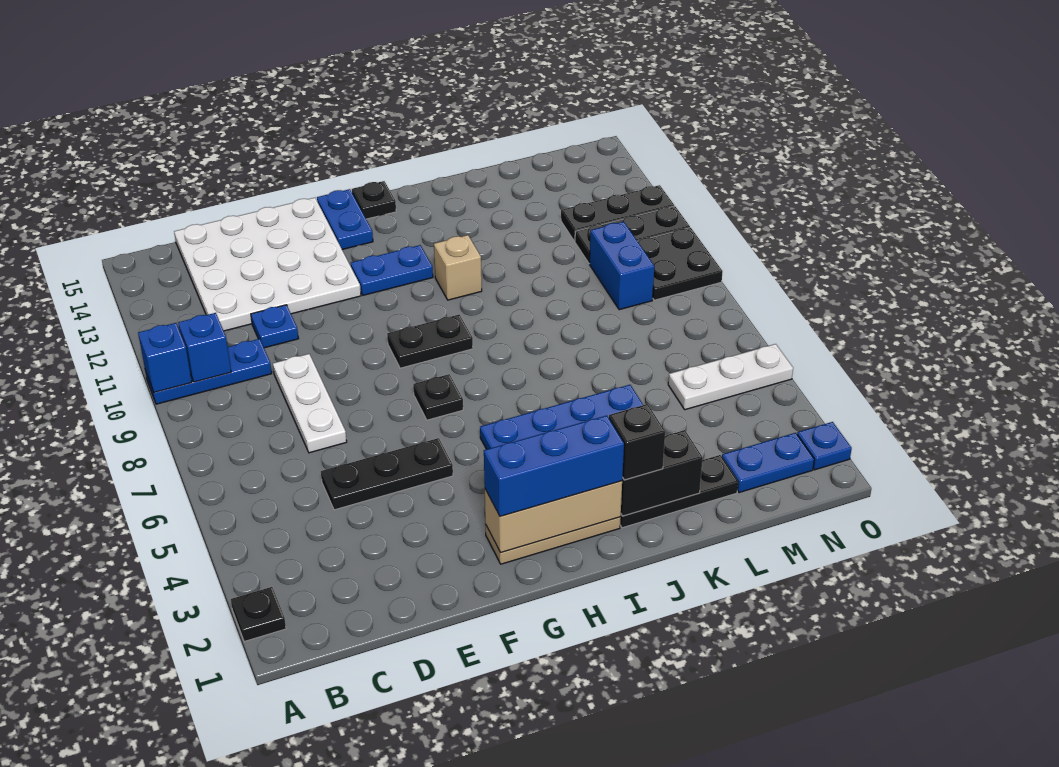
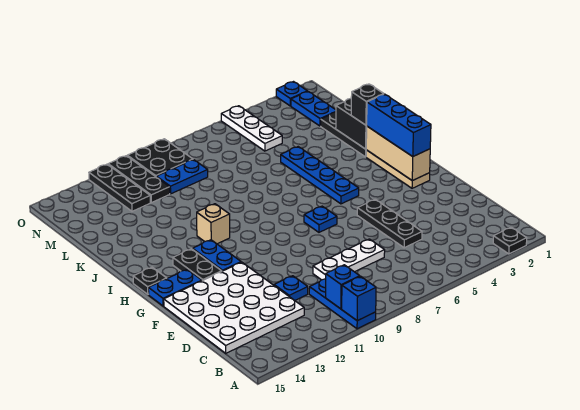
black 1x1 plate [413,374,463,420] -> blue 1x1 plate [304,206,337,232]
black 1x2 plate [387,315,473,368] -> black 1x2 plate moved to [173,249,222,281]
blue 1x2 brick [590,222,654,310] -> blue 1x2 plate [156,160,208,194]

